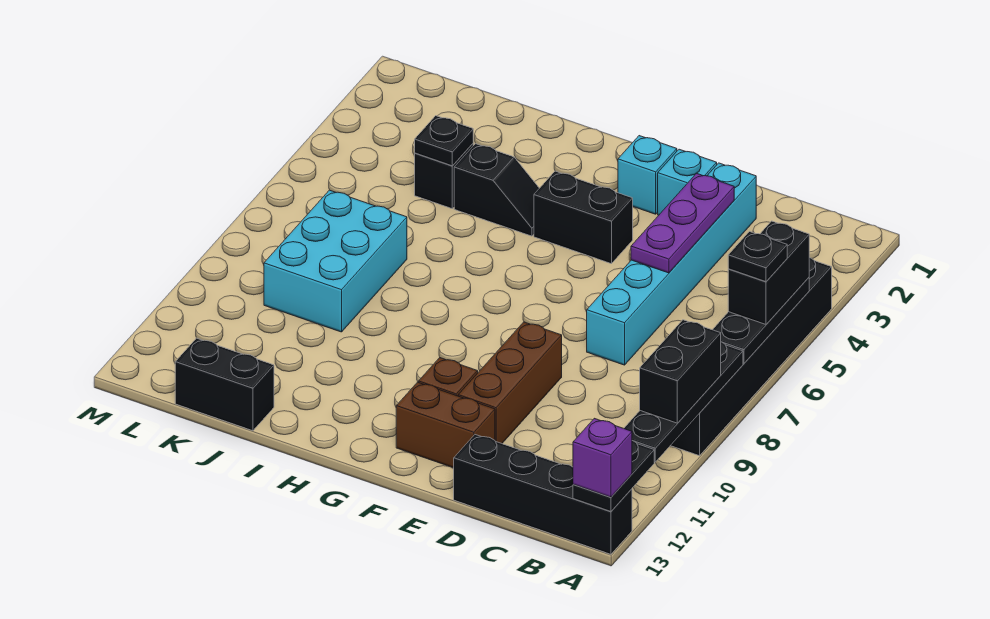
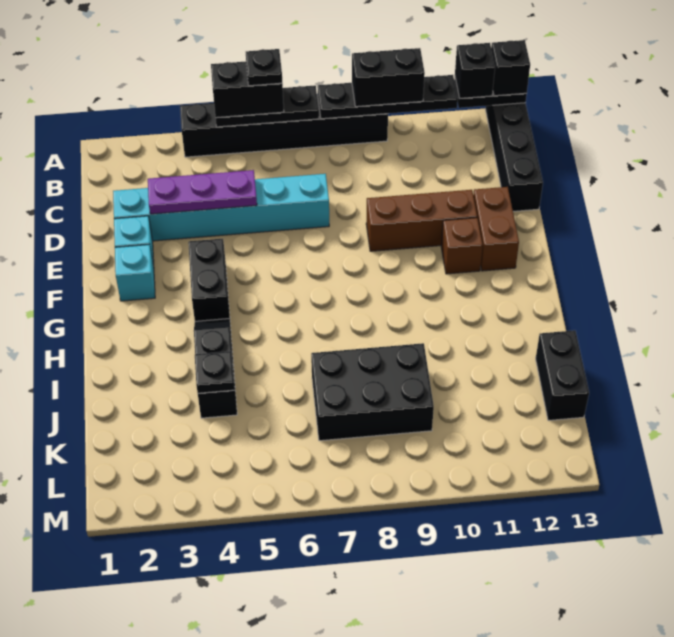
none -> black 1x1 brick [455,43,495,99]
purple 1x1 brick [573,418,632,497] -> black 1x1 brick [491,40,530,96]
cyan 2x3 brick [264,190,407,332] -> black 2x3 brick [311,343,434,441]

